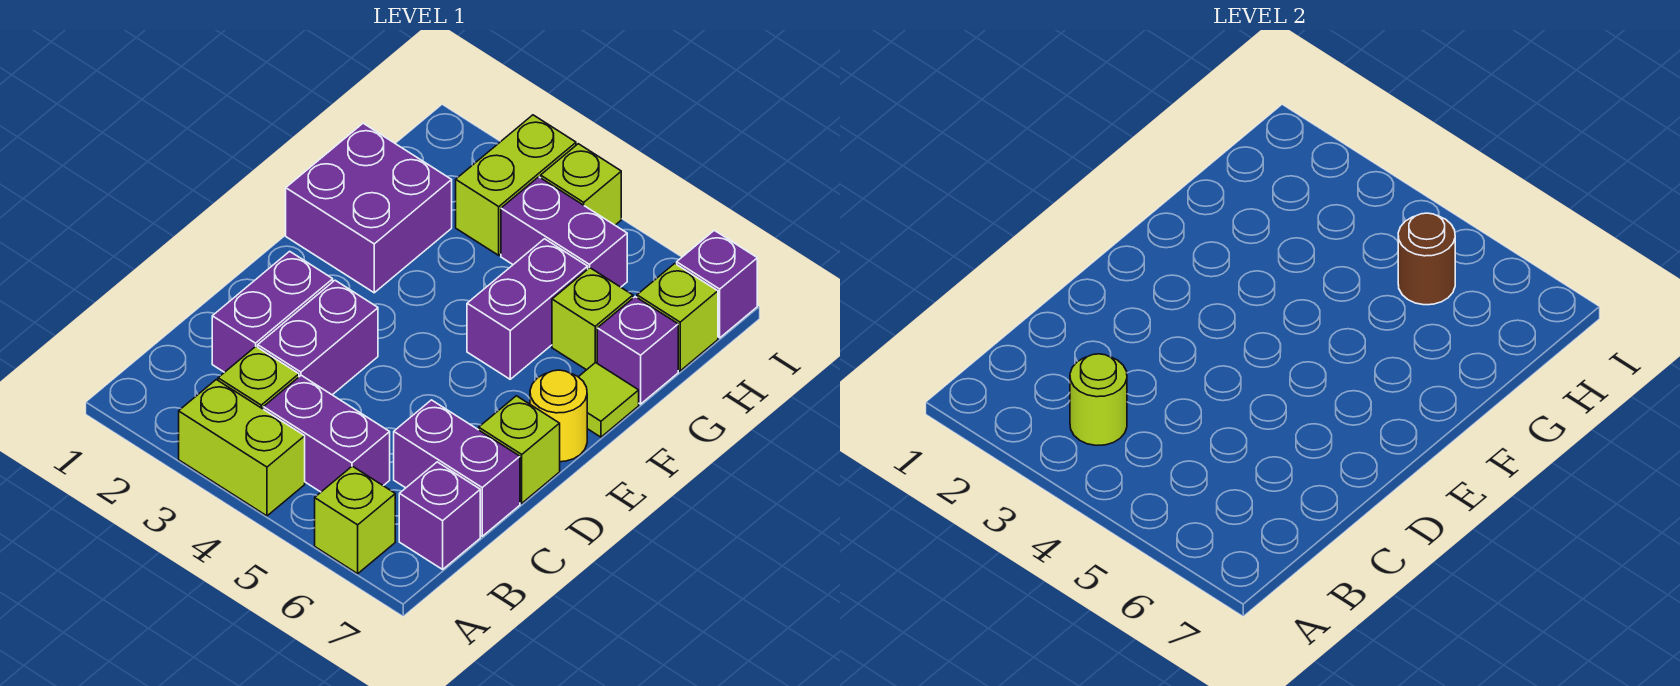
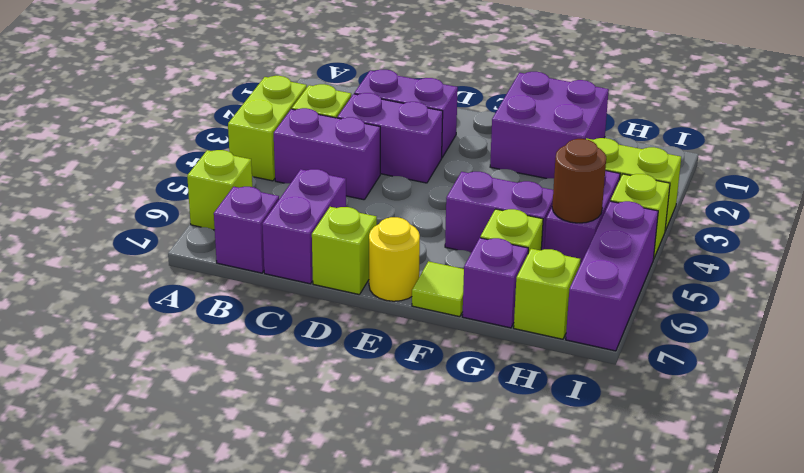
lime 1x1 round brick [1070,354,1127,445] -> none
purple 1x2 brick [263,375,390,492] -> purple 1x2 brick turned to [274,108,380,200]
purple 1x1 brick [677,230,757,338] -> purple 1x3 brick [566,201,658,351]

